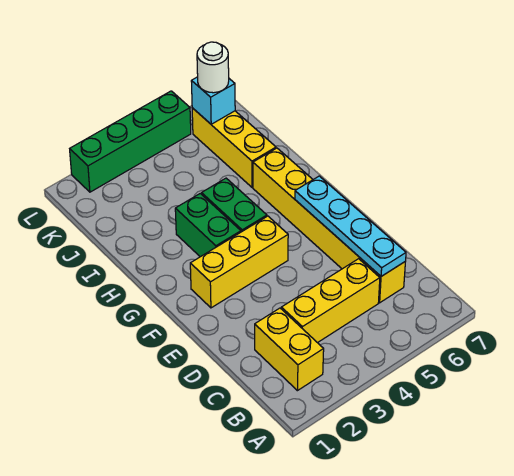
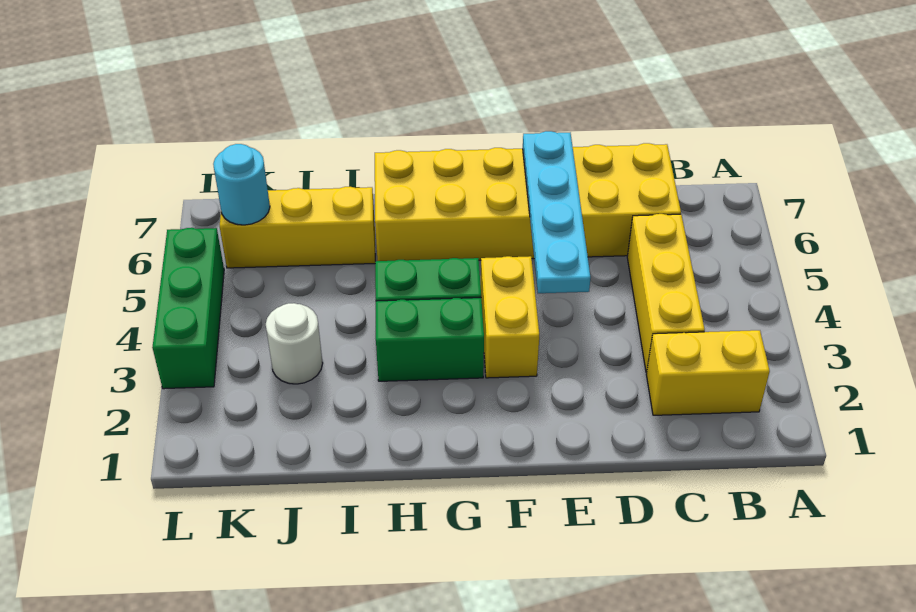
yellow 1x6 brick [253,148,405,303] -> yellow 2x6 brick [375,143,681,261]
cyan 1x4 plate [295,176,406,276] -> cyan 1x4 plate turned to [523,131,591,293]
yellow 1x3 brick [190,216,288,308] -> yellow 1x2 brick [481,256,539,378]
cyan 1x1 brick [191,77,235,124] -> cyan 1x1 round brick [213,144,270,225]
white 1x1 round brick [197,42,229,93] -> white 1x1 round brick moved to [266,303,323,384]
green 1x4 brick [70,91,191,192] -> green 1x3 brick [152,228,224,389]

